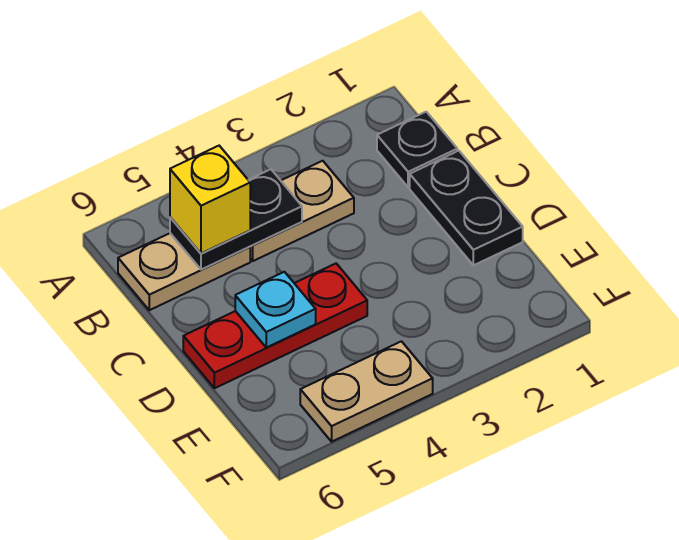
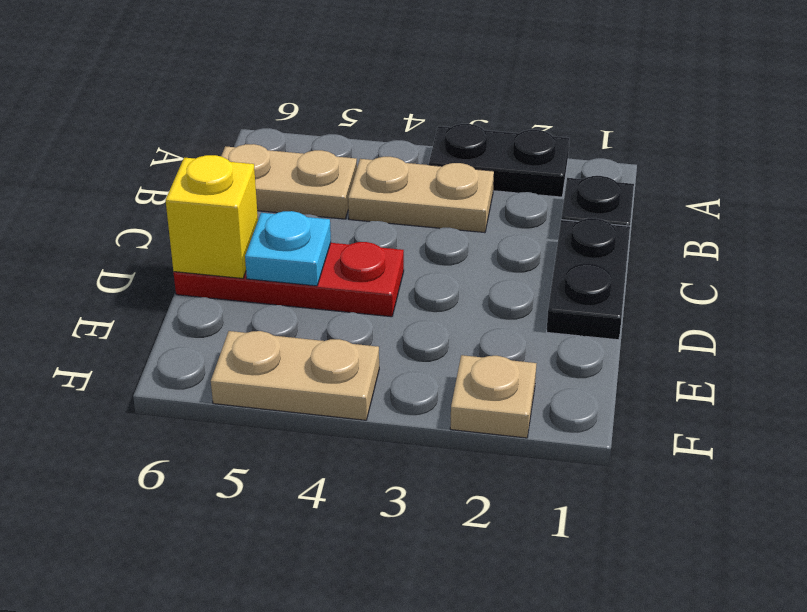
black 1x2 plate [170,169,302,270] -> black 1x2 plate moved to [429,124,569,197]
yellow 1x1 brick [170,146,250,253] -> yellow 1x1 brick moved to [166,155,258,278]
none -> tan 1x1 plate [450,355,536,438]

